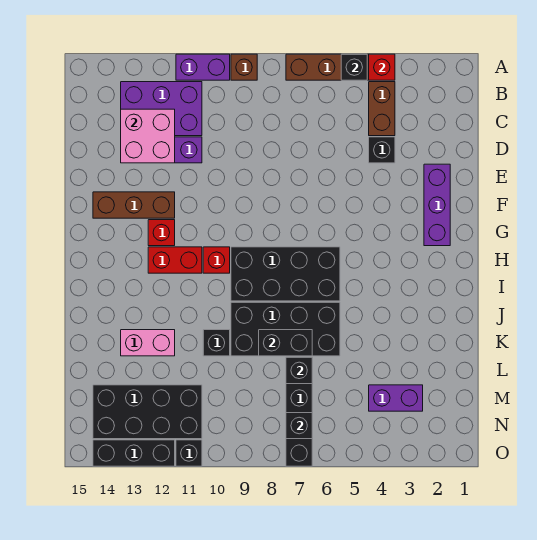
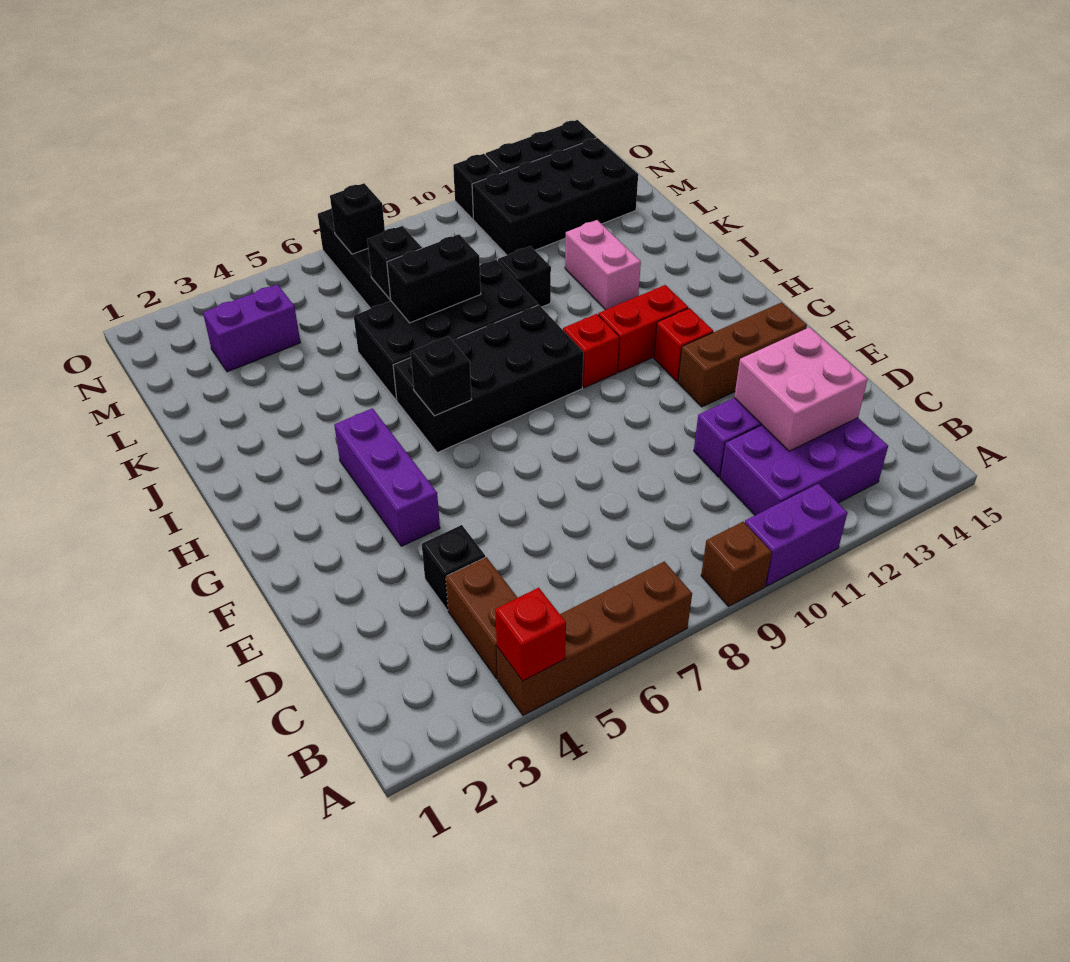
black 1x1 brick [341,54,367,80] -> black 1x1 brick moved to [410,336,472,416]
purple 1x3 brick [424,164,450,246] -> purple 1x3 brick moved to [334,408,440,546]
pink 1x2 brick [121,330,175,356] -> pink 1x2 brick turned to [565,220,641,310]

